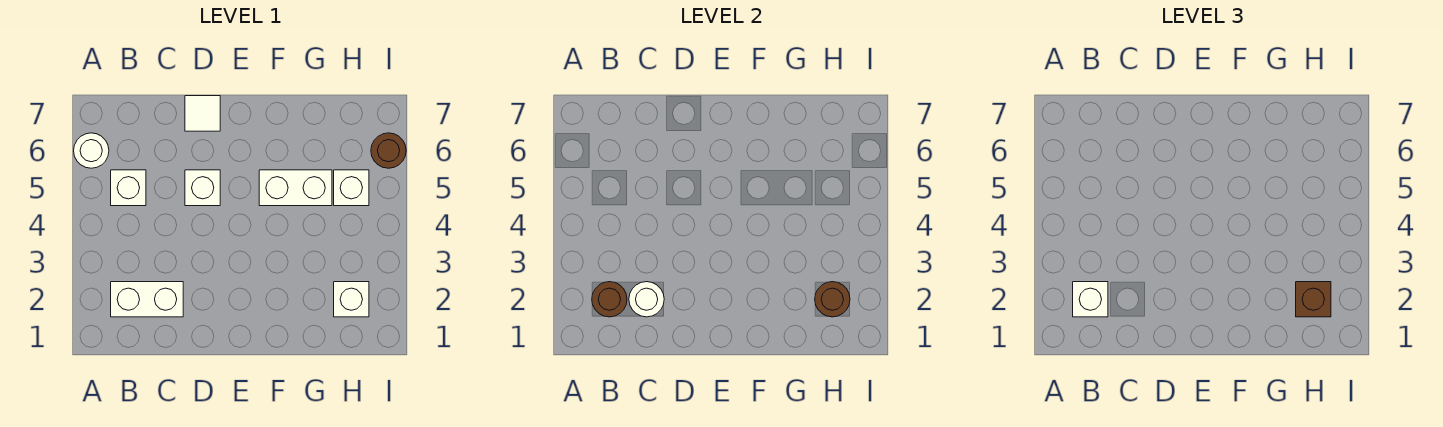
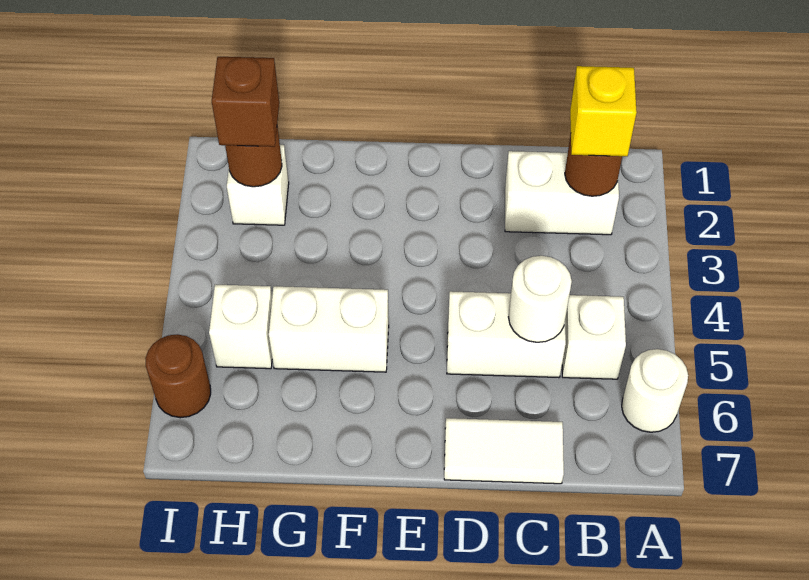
white 1x1 brick [1073,282,1108,317] -> yellow 1x1 brick [570,66,637,156]
white 1x1 round brick [629,282,664,317] -> white 1x1 round brick moved to [509,256,572,342]
white 1x1 brick [185,170,220,206] -> white 1x2 brick [447,291,566,378]
white 1x1 tile [185,96,220,131] -> white 1x2 tile [444,418,564,484]

